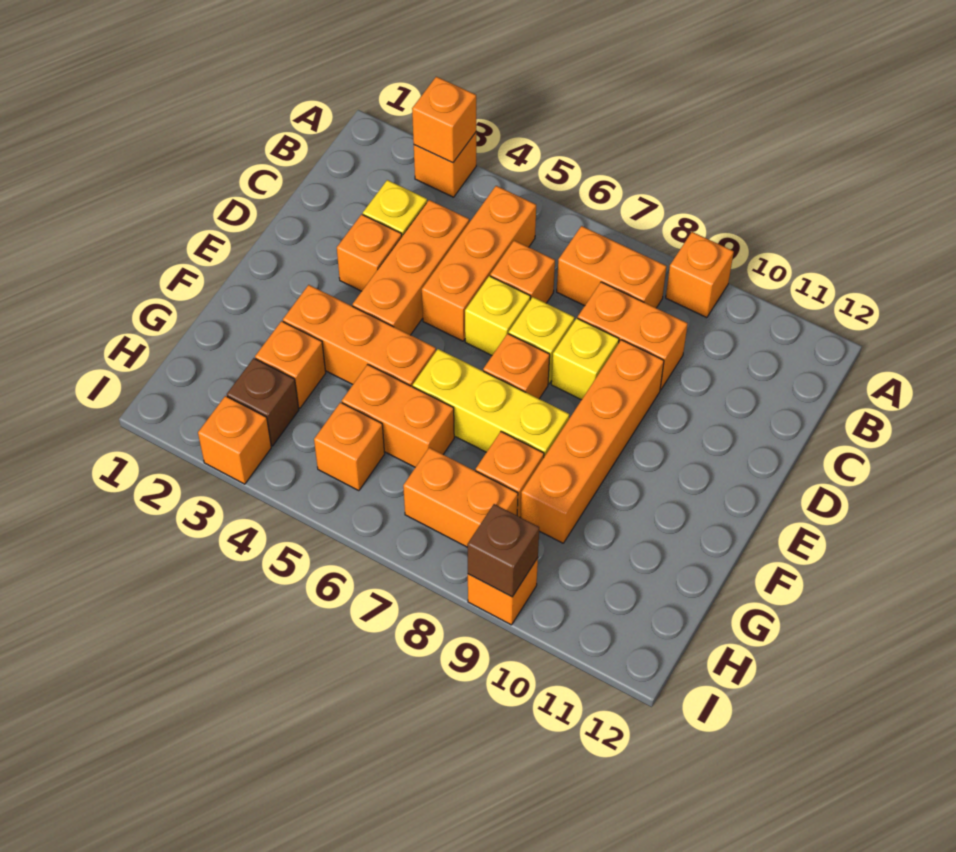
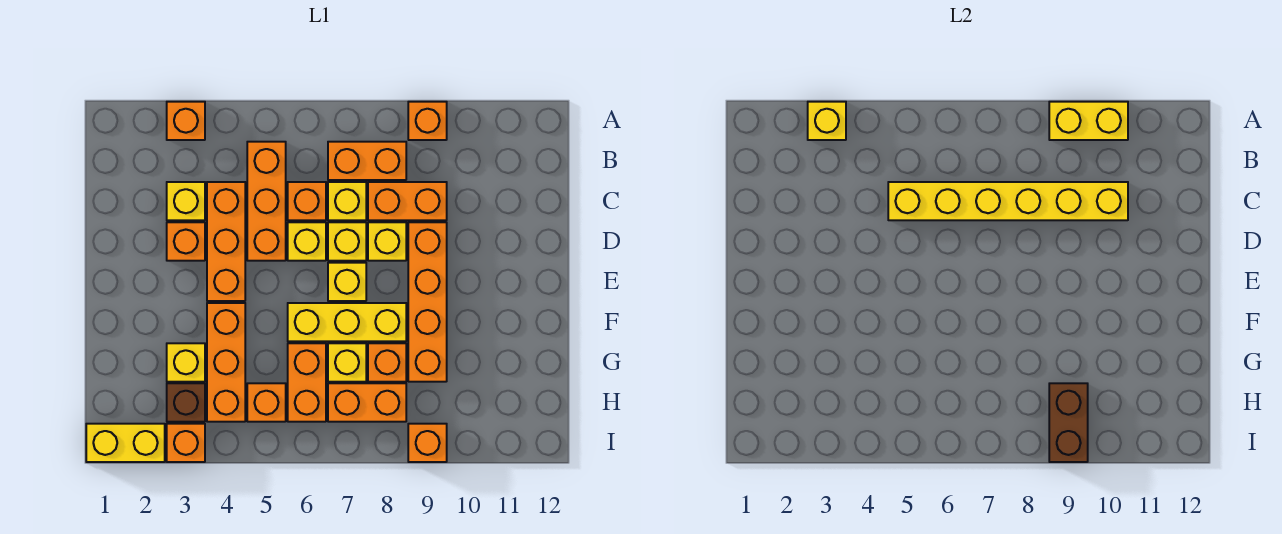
orange 1x1 brick [412,77,476,163] -> yellow 1x1 brick [808,102,846,140]
none -> yellow 1x2 brick [1049,102,1128,140]
none -> yellow 1x6 brick [888,182,1128,220]
none -> yellow 1x1 brick [328,182,366,220]
orange 1x1 brick [483,334,550,399] -> yellow 1x1 brick [328,263,366,301]
orange 1x3 brick [283,285,436,387] -> orange 1x3 brick turned to [207,303,245,422]
orange 1x1 brick [255,321,326,408] -> yellow 1x1 brick [167,343,205,382]
orange 1x2 brick [342,365,454,467] -> orange 1x2 brick turned to [288,343,326,422]
none -> yellow 1x1 brick [328,343,366,382]
none -> yellow 1x2 brick [86,424,165,462]
brown 1x1 brick [467,504,539,597] -> brown 1x2 brick [1049,383,1088,462]

